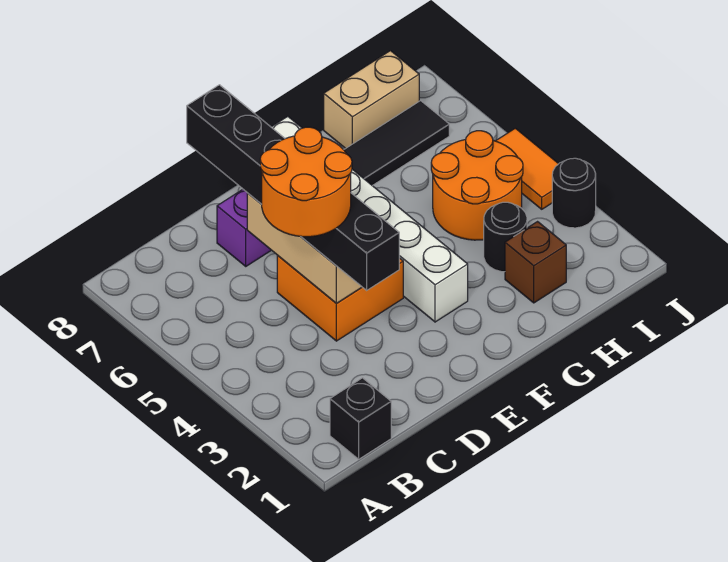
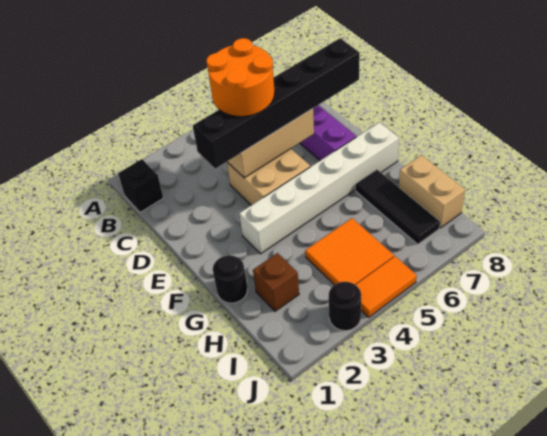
orange 2x2 brick [277,256,403,341] -> tan 2x2 brick [227,149,310,205]
black 1x1 round brick [484,202,527,272] -> black 1x1 round brick moved to [213,255,248,303]
orange 2x2 round brick [431,131,523,240] -> orange 2x2 tile [305,218,394,285]

